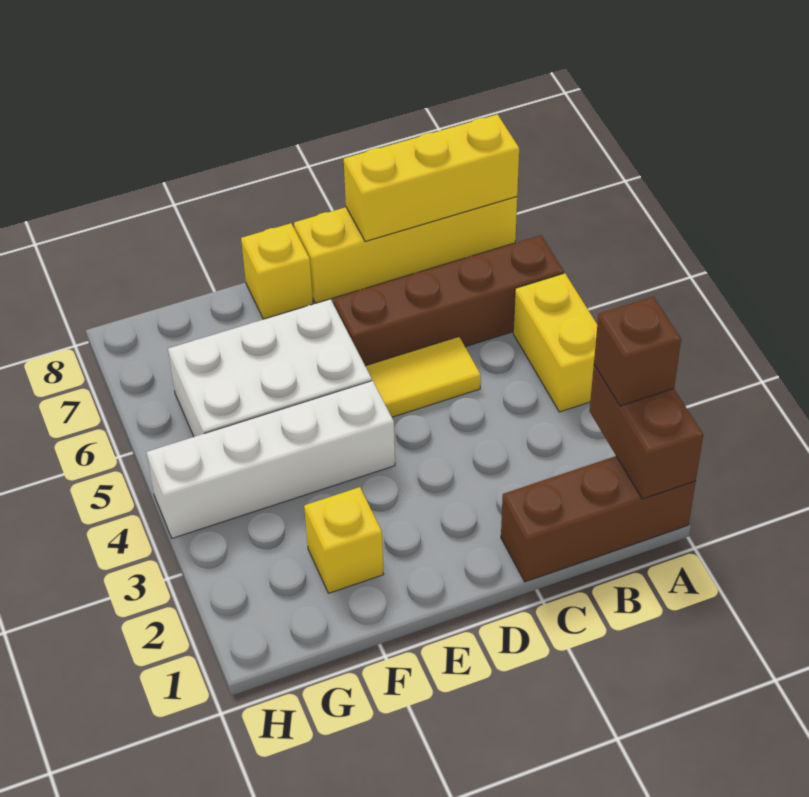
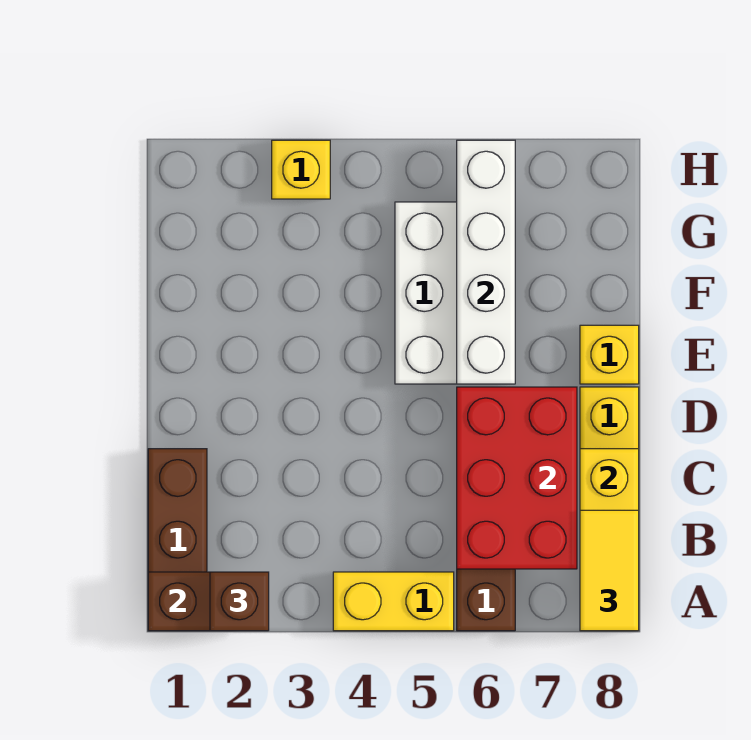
none -> red 2x3 brick [457,387,577,569]
yellow 1x2 tile [365,337,481,417] -> yellow 1x2 tile moved to [580,510,639,631]
white 1x4 brick [147,381,395,538] -> white 1x4 brick moved to [457,140,515,384]
yellow 1x1 brick [304,487,384,593] -> yellow 1x1 brick moved to [272,140,330,199]

